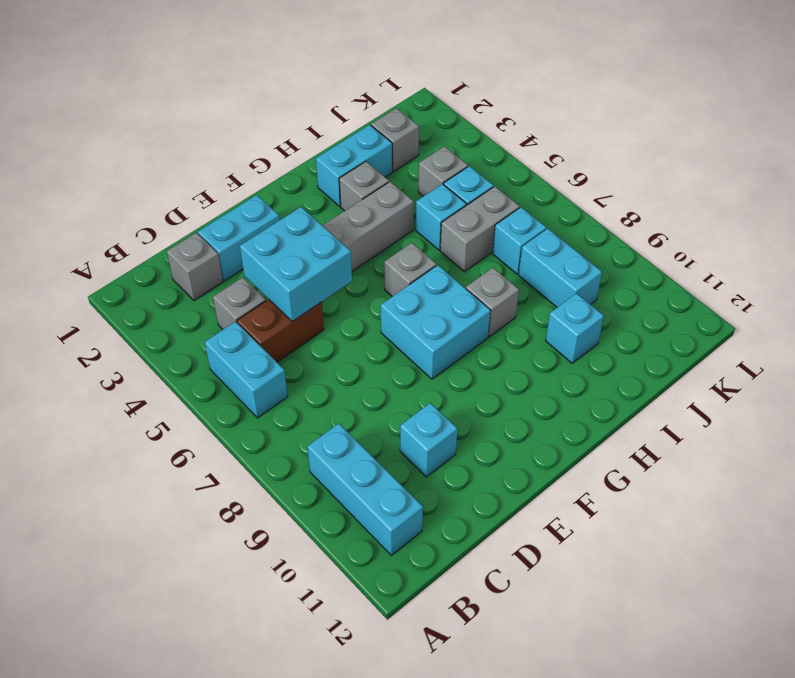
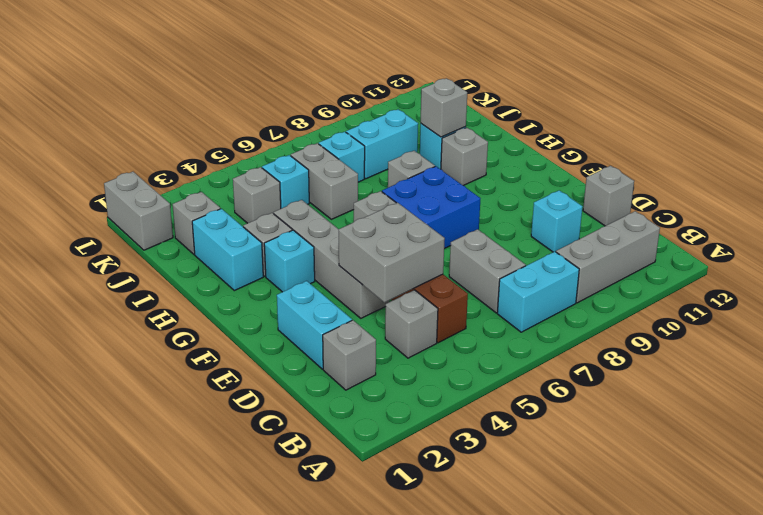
cyan 1x2 brick [205,322,288,418] -> cyan 1x2 brick moved to [497,251,579,332]
cyan 1x3 brick [307,423,423,555] -> grey 1x3 brick [556,211,660,303]
none -> grey 1x2 brick [449,229,526,313]
cyan 2x2 brick [240,207,352,321] -> grey 2x2 brick [339,202,445,303]
none -> grey 1x1 brick [583,166,634,226]
cyan 2x2 brick [381,265,491,379] -> blue 2x2 brick [382,166,481,249]
none -> grey 1x1 brick [441,128,488,186]
cyan 1x1 brick [416,184,467,250] -> cyan 1x1 brick moved to [264,230,315,292]
none -> grey 1x1 brick [421,78,467,137]
none -> grey 1x2 brick [104,172,173,250]

